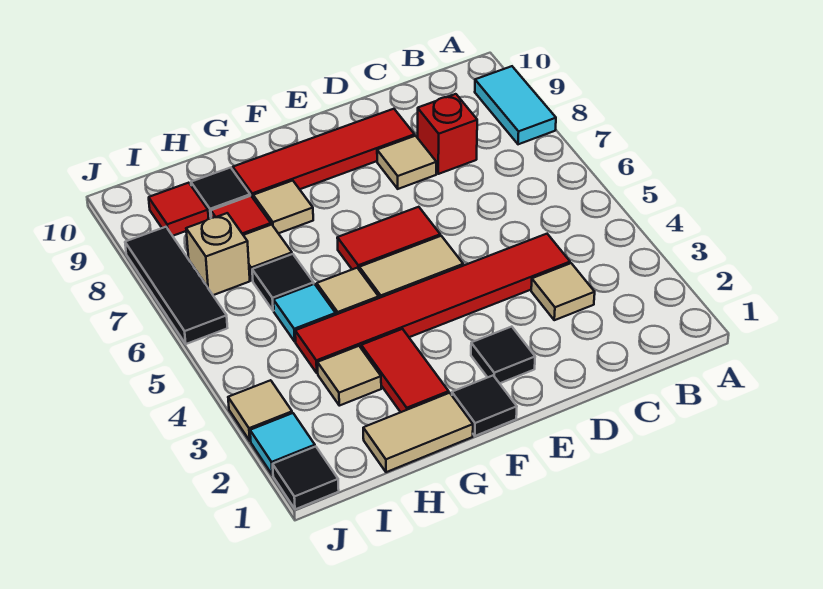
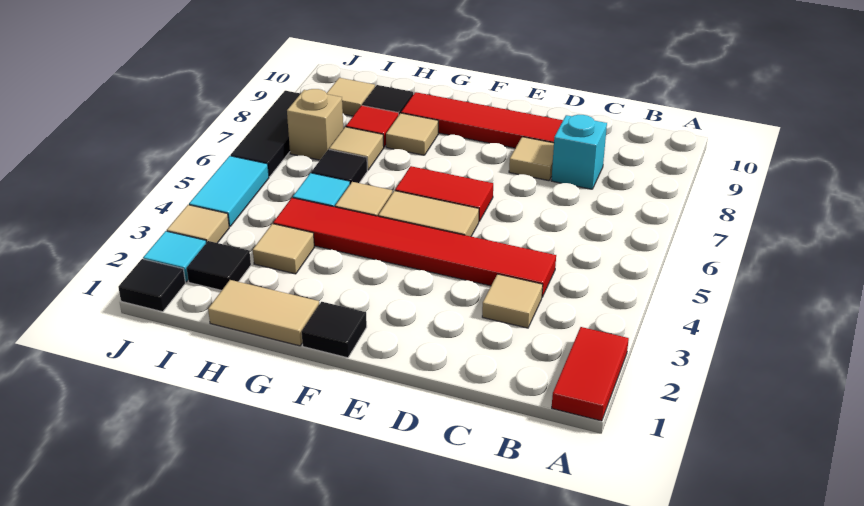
cyan 1x2 tile [475,66,556,144] -> cyan 1x2 tile moved to [189,156,269,227]
red 1x1 brick [418,94,477,174] -> cyan 1x1 brick [551,115,607,189]
black 1x1 tile [471,327,535,383] -> black 1x1 tile moved to [187,241,251,290]
red 1x2 tile [361,329,449,412] -> red 1x2 tile moved to [552,327,629,421]
red 1x1 tile [149,183,209,236] -> tan 1x1 tile [327,78,375,116]

